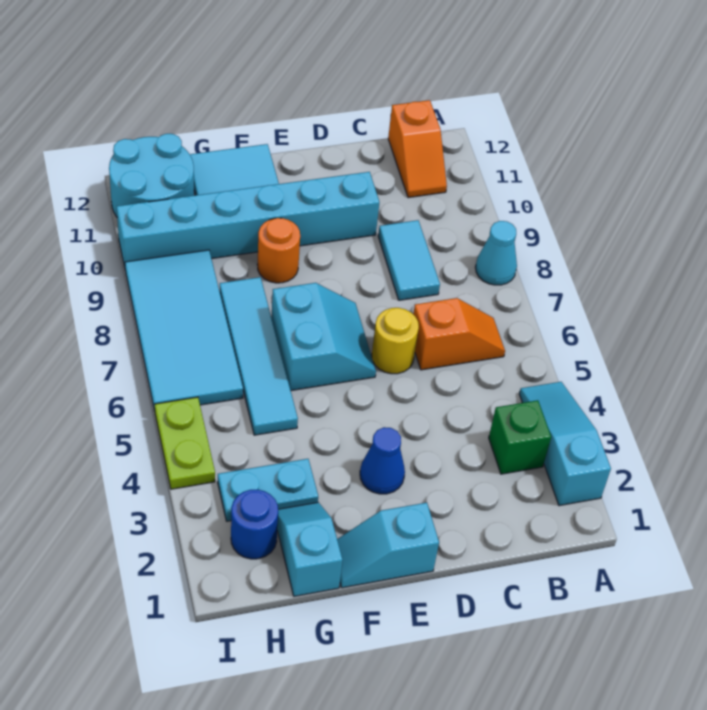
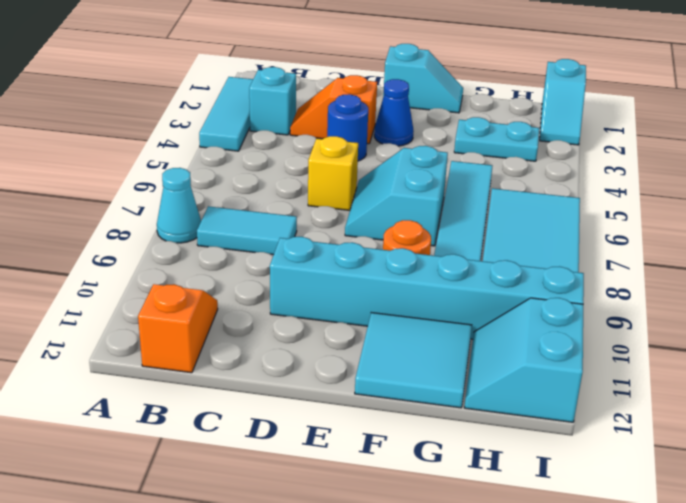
cyan 1x3 slope [519,382,611,506] -> cyan 1x3 tile [199,77,253,151]
green 1x1 brick [489,400,551,474] -> cyan 1x1 brick [249,67,296,135]
orange 1x2 slope [413,298,505,370] -> orange 1x2 slope moved to [290,75,377,144]
cyan 1x2 tile [378,220,440,300] -> cyan 1x2 tile turned to [197,206,297,255]
yellow 1x1 round brick [372,308,419,374] -> yellow 1x1 brick [308,136,358,210]
cyan 1x2 slope [277,502,342,596] -> cyan 1x2 slope moved to [540,59,586,145]
blue 1x1 round brick [231,490,278,559] -> blue 1x1 round brick moved to [327,94,368,161]
cyan 2x2 round brick [109,134,194,217] -> cyan 2x2 slope [464,298,583,422]
lime 1x2 plate [155,397,215,489] -> none

